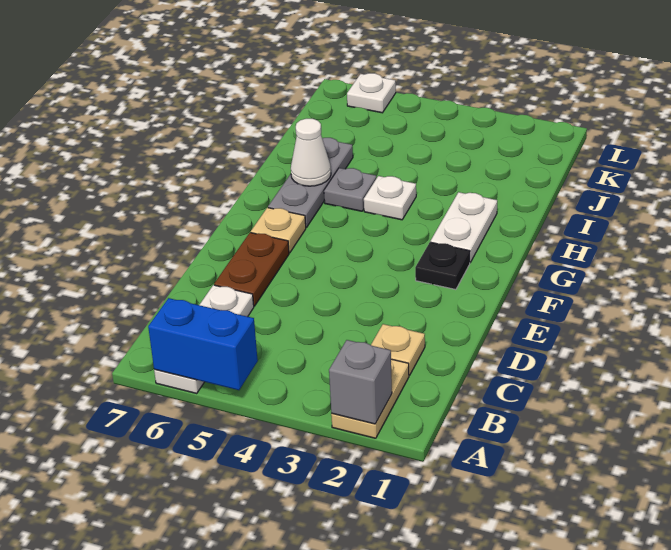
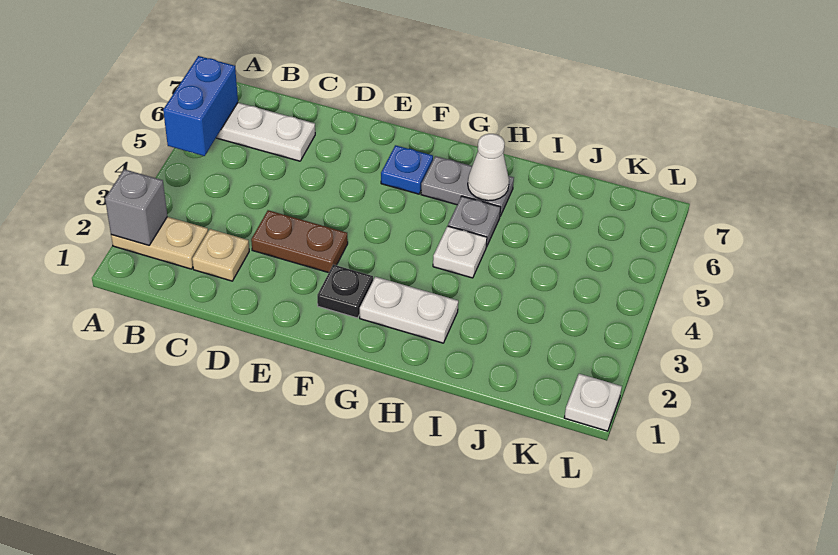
brown 1x2 plate [214,233,289,306] -> brown 1x2 plate moved to [251,210,348,273]
tan 1x1 plate [251,208,306,253] -> blue 1x1 plate [381,145,433,194]
grey 1x3 plate [268,138,353,228] -> grey 1x2 plate [421,156,514,216]
white 1x1 plate [347,73,396,113] -> white 1x1 plate moved to [564,374,622,431]

